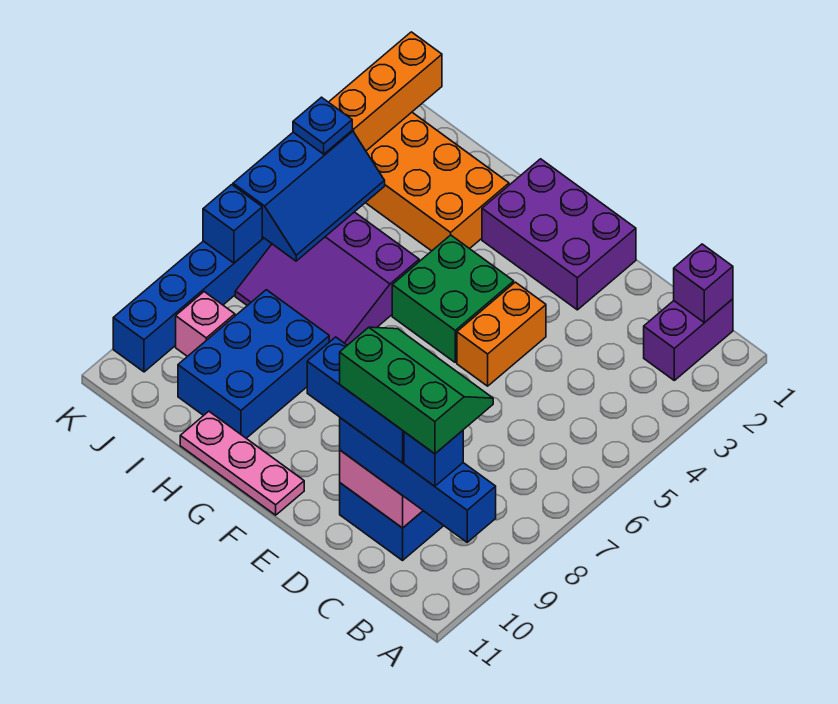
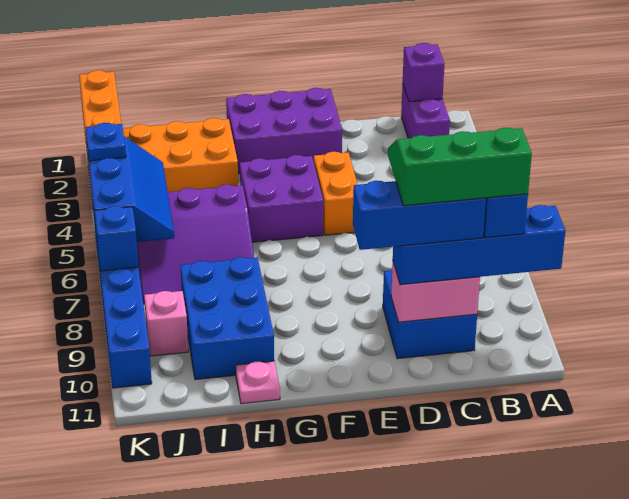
green 2x2 brick [392,235,514,362] -> purple 2x2 brick [240,155,323,242]
pink 1x3 plate [180,411,304,515] -> pink 1x1 plate [236,361,280,404]

